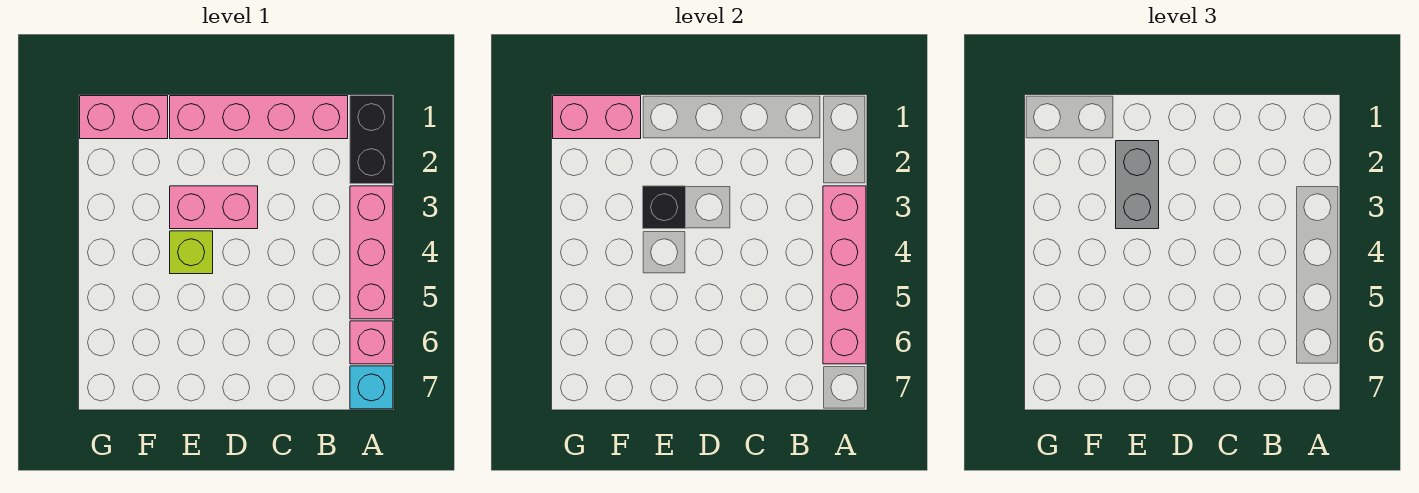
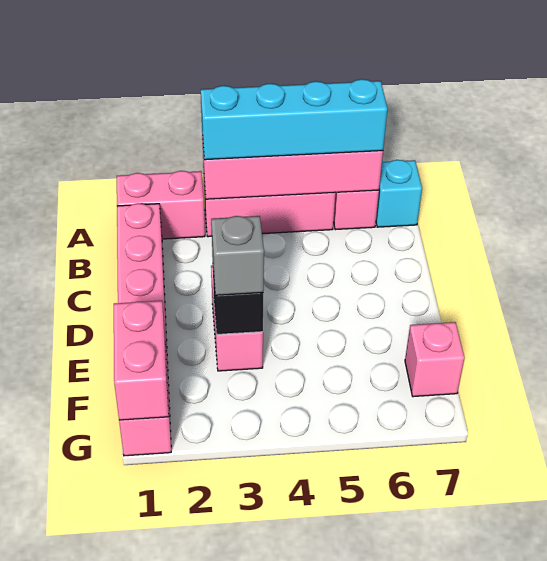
black 1x2 brick [350,96,393,184] -> pink 1x2 brick [117,171,205,239]
none -> cyan 1x4 brick [201,79,387,160]
grey 1x2 brick [1116,141,1159,229] -> grey 1x1 brick [211,216,264,295]
lime 1x1 brick [170,231,213,274] -> none
none -> pink 1x1 brick [405,322,465,397]

